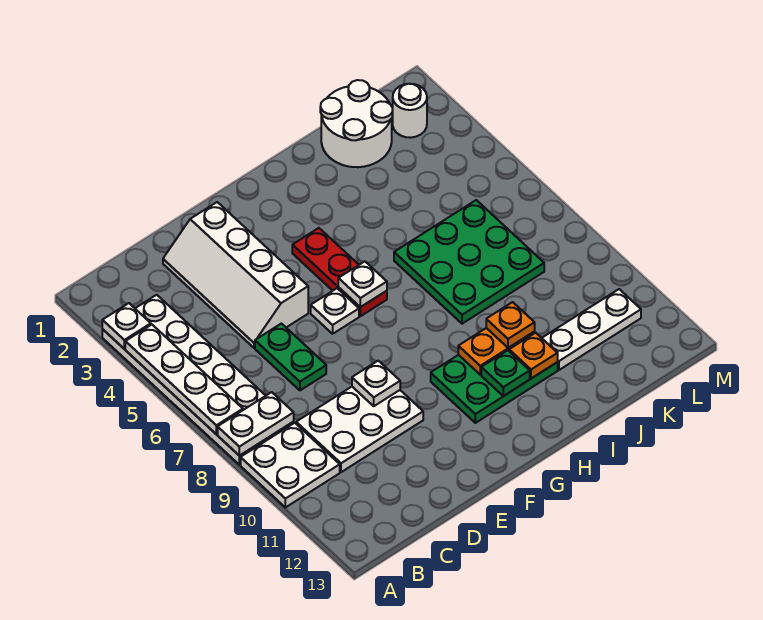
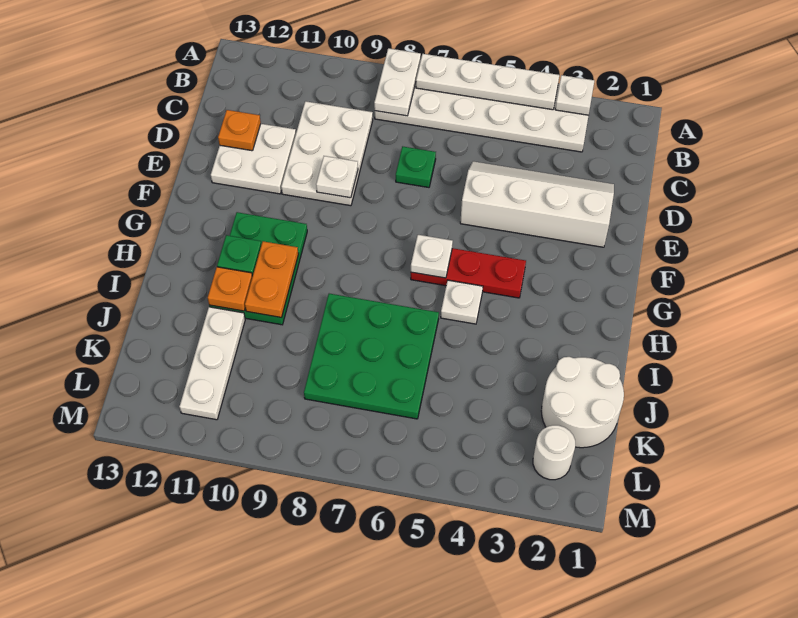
white 2x2 plate [241,423,340,507] -> white 2x2 plate moved to [211,124,296,194]
green 1x2 plate [255,324,326,390] -> green 1x1 plate [396,146,436,187]
white 1x1 plate [311,288,359,334] -> white 1x1 plate moved to [441,280,483,324]
orange 1x1 plate [486,302,535,348] -> orange 1x1 plate moved to [218,110,261,151]

